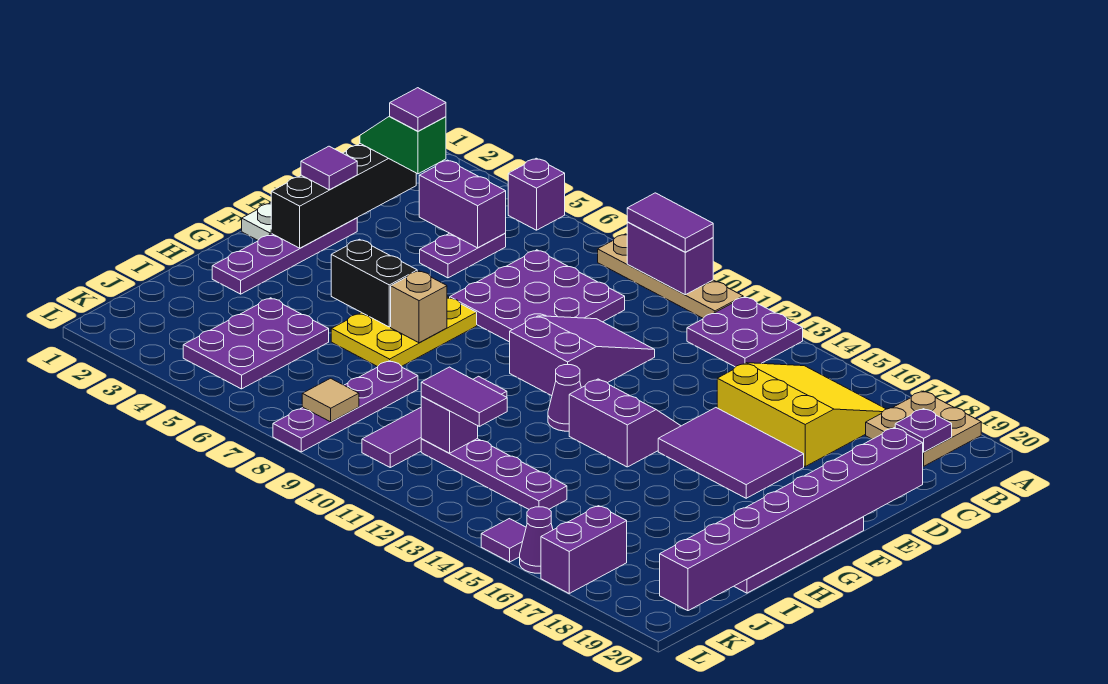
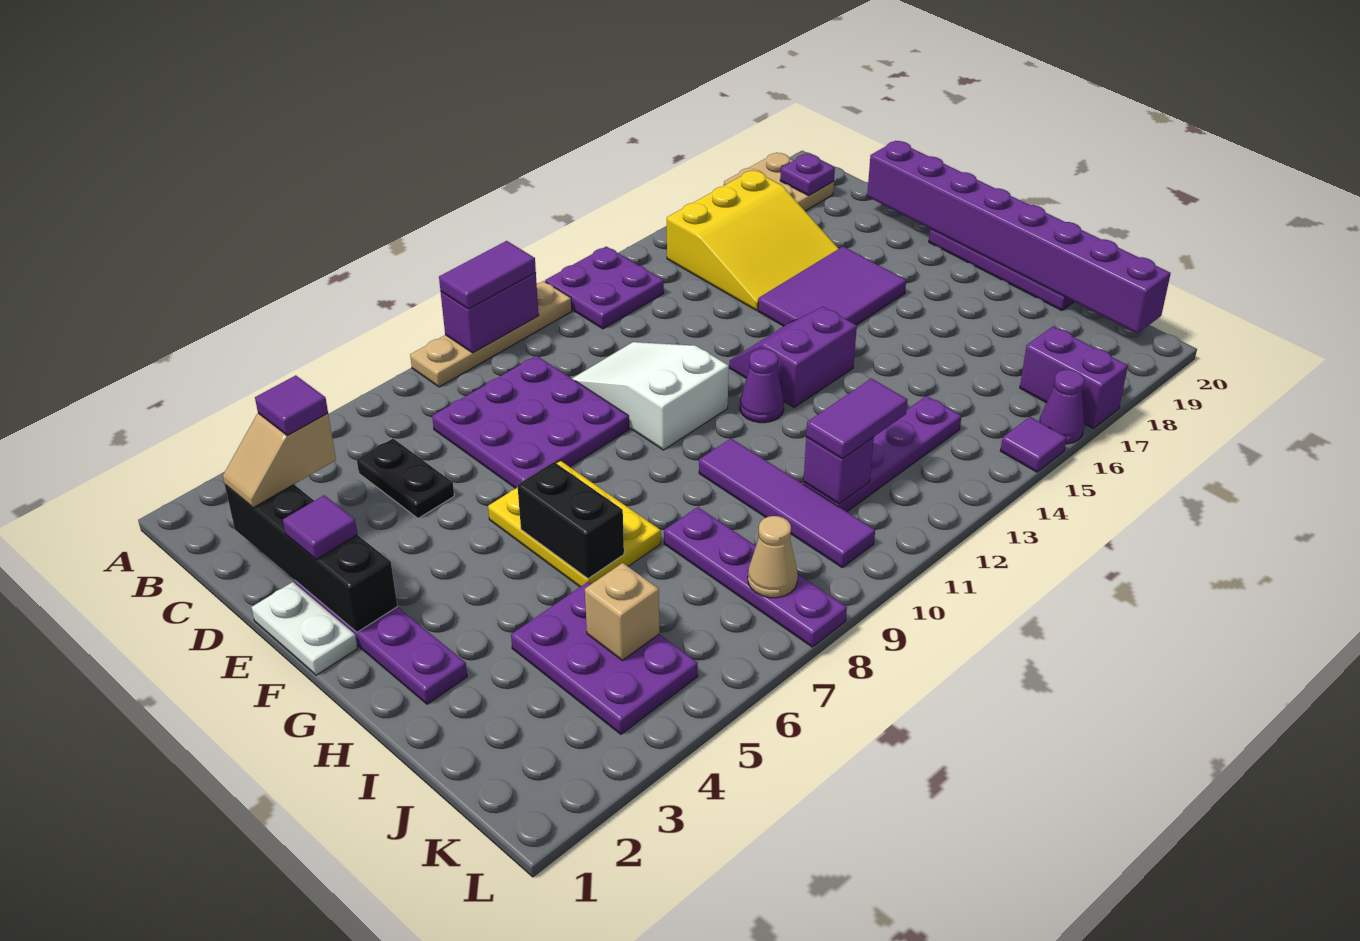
purple 1x1 brick [508,158,565,230] -> none
yellow 3x3 slope [717,363,886,466] -> yellow 3x3 slope turned to [667,170,839,310]
green 1x2 slope [360,116,446,174] -> tan 1x2 slope [223,413,336,508]
purple 1x2 brick [419,160,506,248] -> none
purple 1x2 plate [420,233,506,278] -> black 1x2 plate [357,438,454,518]
purple 2x3 slope [510,316,655,396] -> white 2x3 slope [572,342,729,450]
black 1x2 brick [331,239,417,327] -> black 1x2 brick turned to [517,462,624,579]
tan 1x1 brick [391,271,447,343] -> tan 1x1 brick moved to [585,563,659,660]
tan 1x1 tile [302,378,359,422] -> tan 1x1 cone [748,516,798,598]

